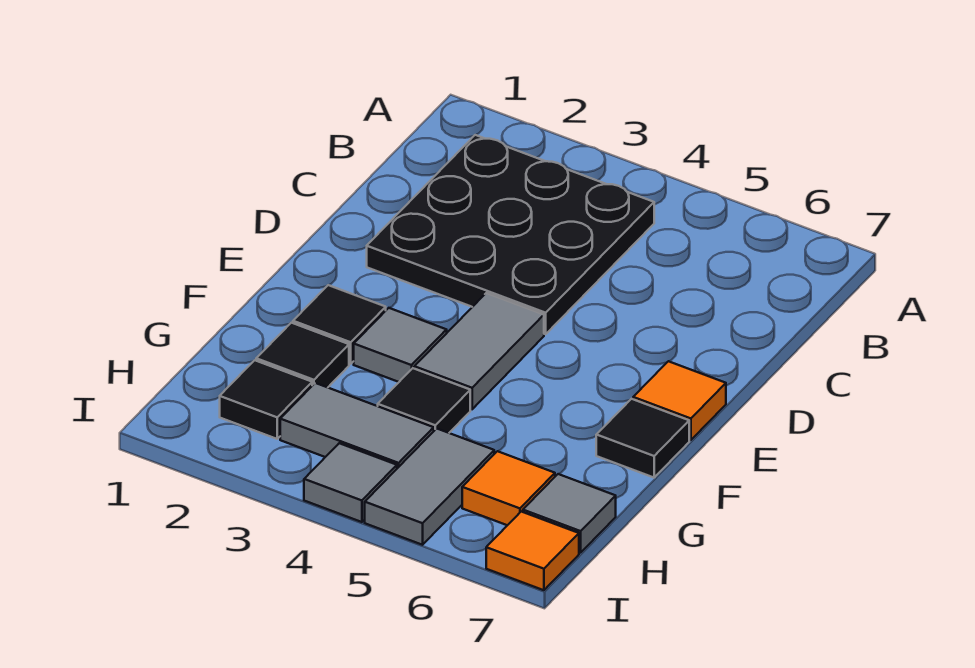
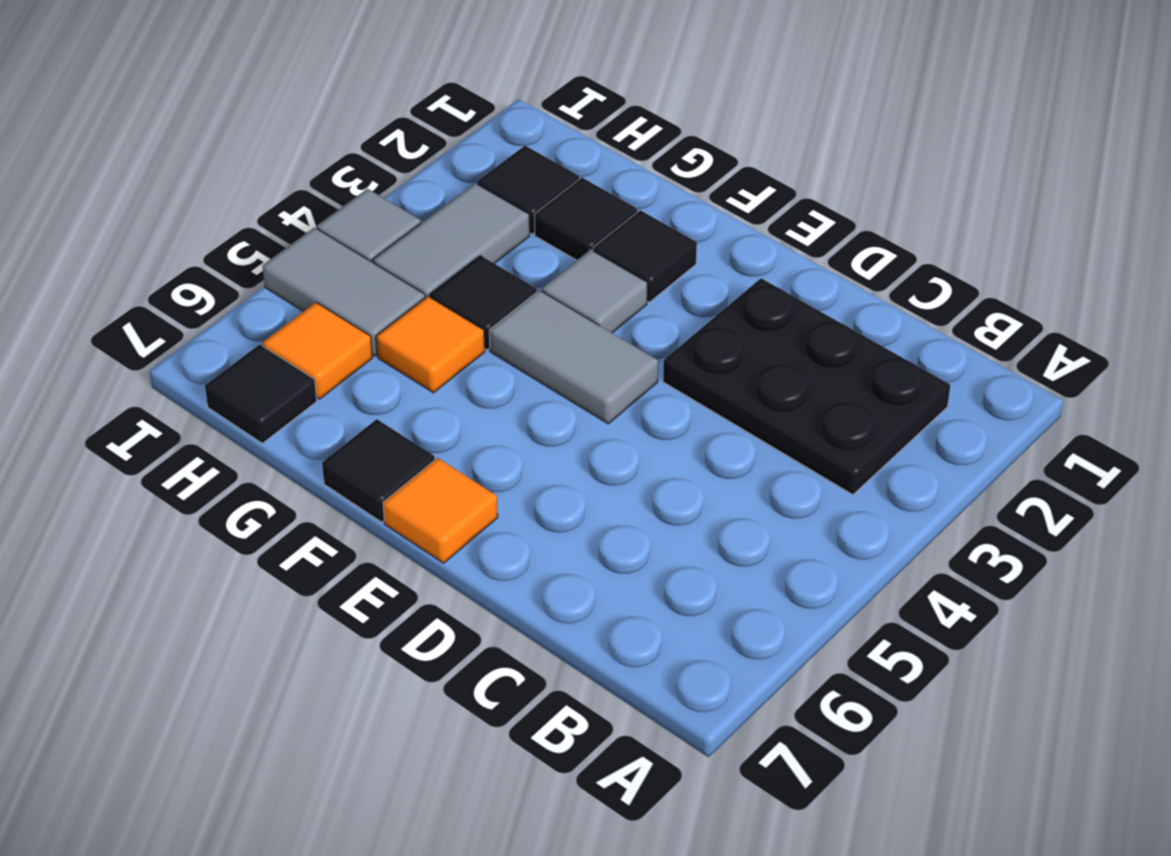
black 3x3 plate [367,135,654,334] -> black 2x3 plate [663,278,950,495]
grey 1x1 tile [523,474,616,553] -> black 1x1 tile [205,344,317,443]
orange 1x1 tile [486,512,579,590] -> orange 1x1 tile moved to [376,296,485,393]

